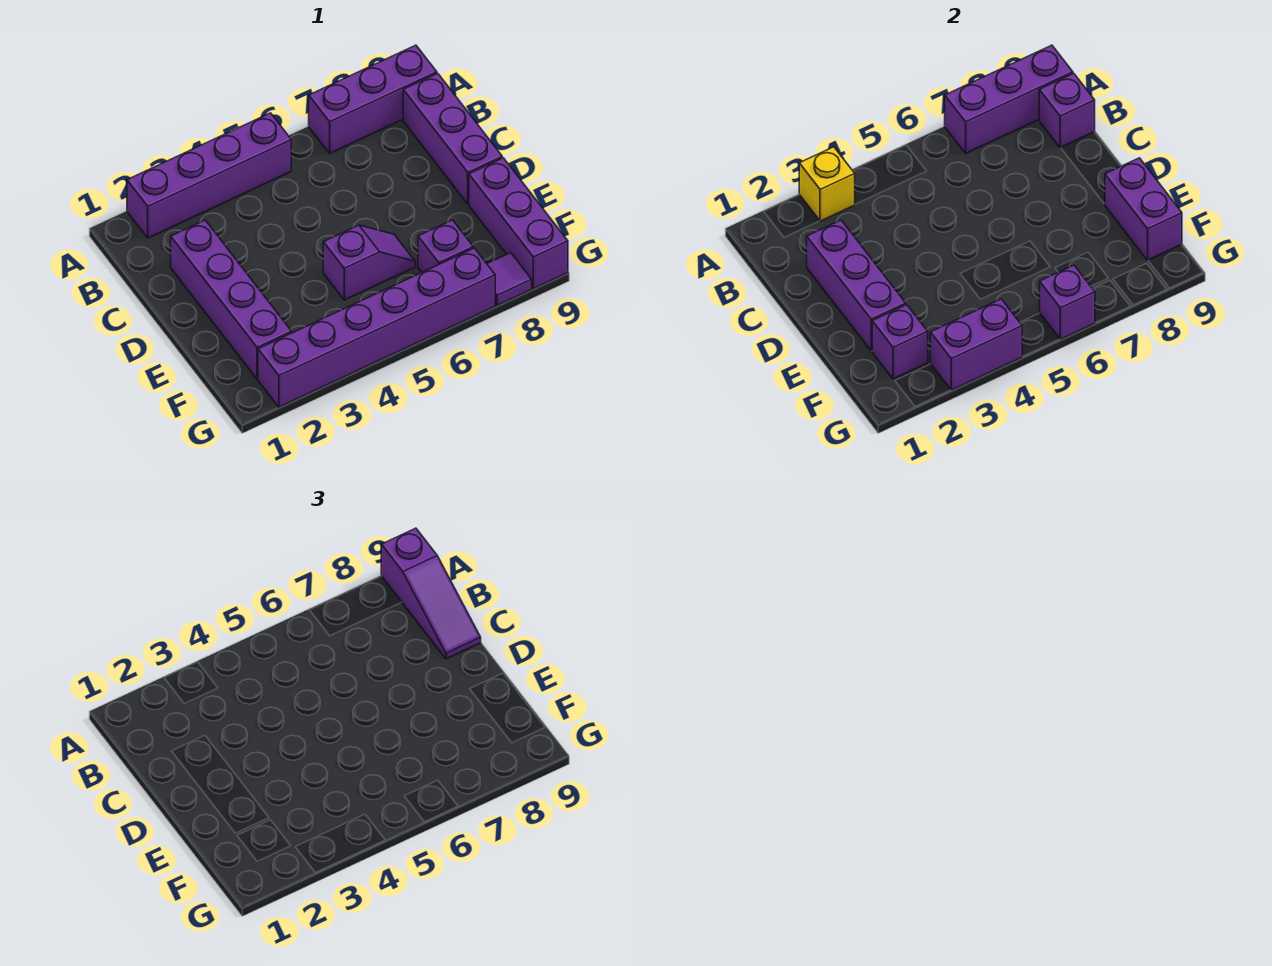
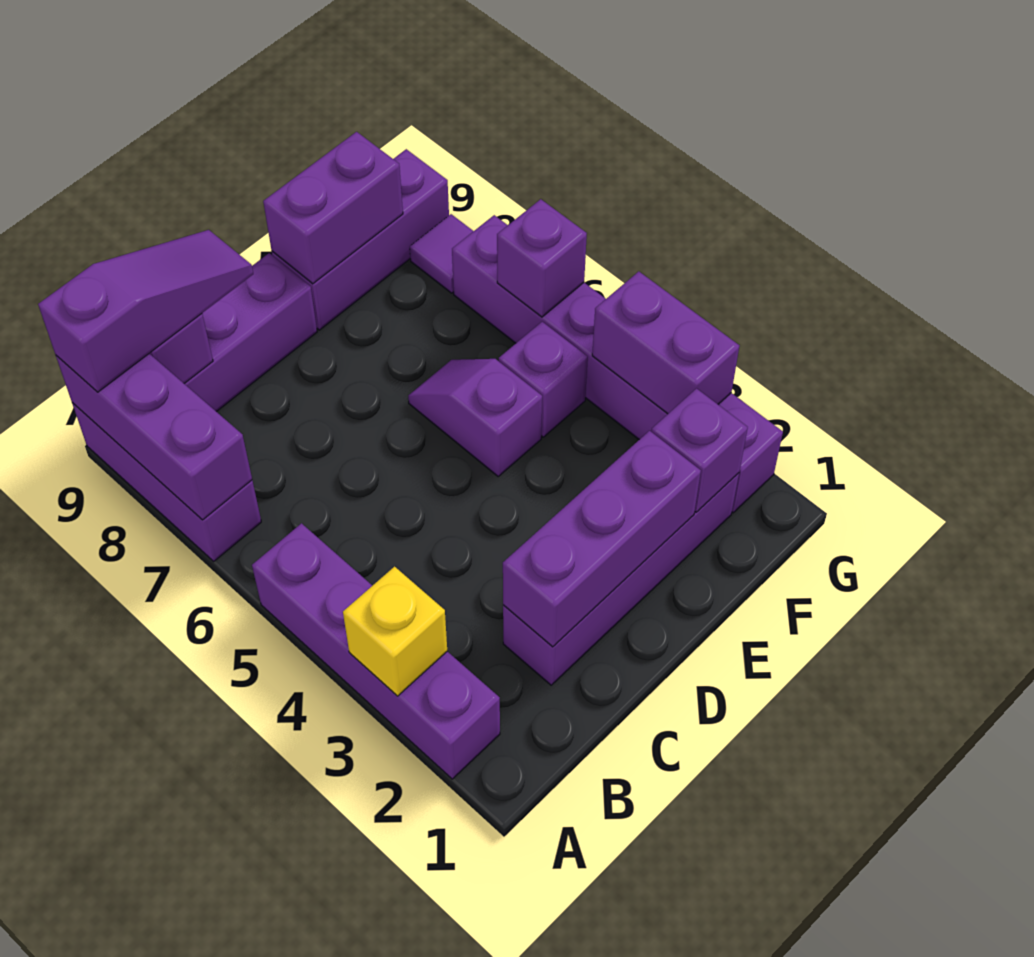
purple 1x1 brick [418,220,473,272] -> purple 1x1 brick moved to [499,322,588,437]

